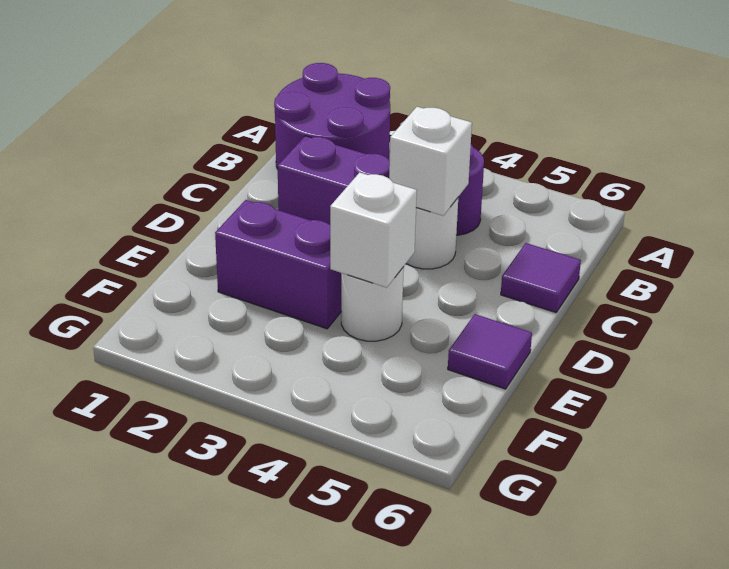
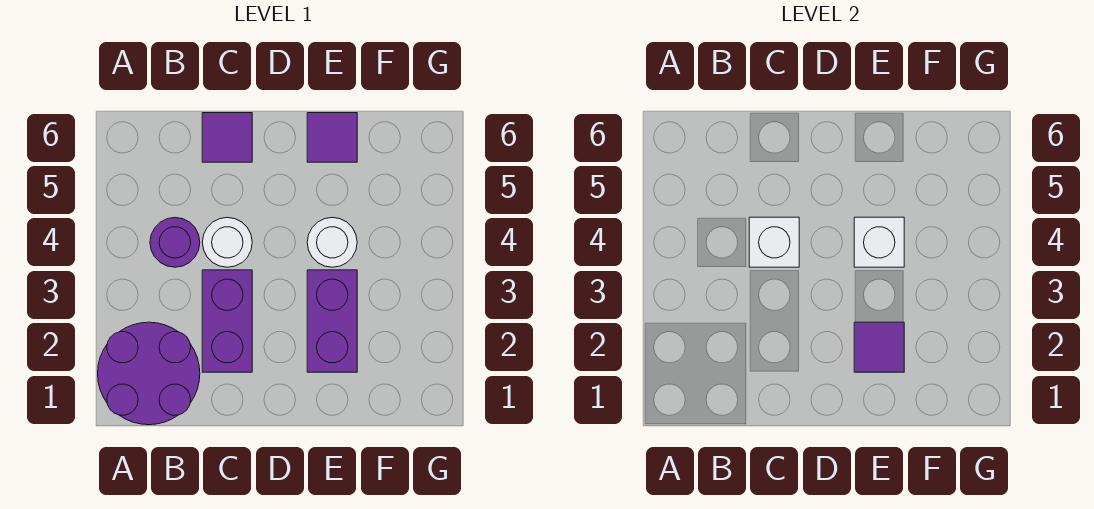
none -> purple 1x1 tile [854,322,904,372]

